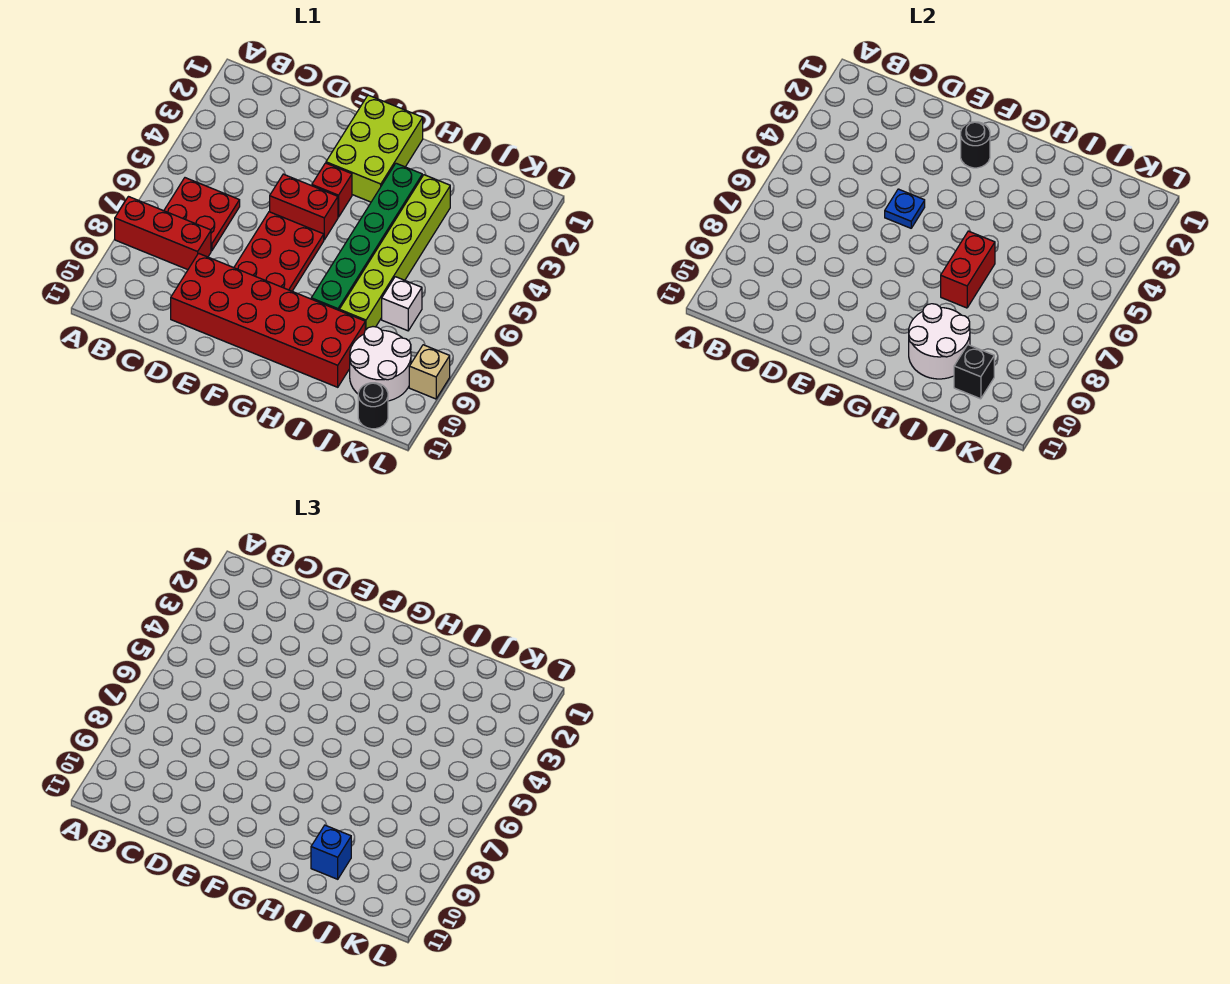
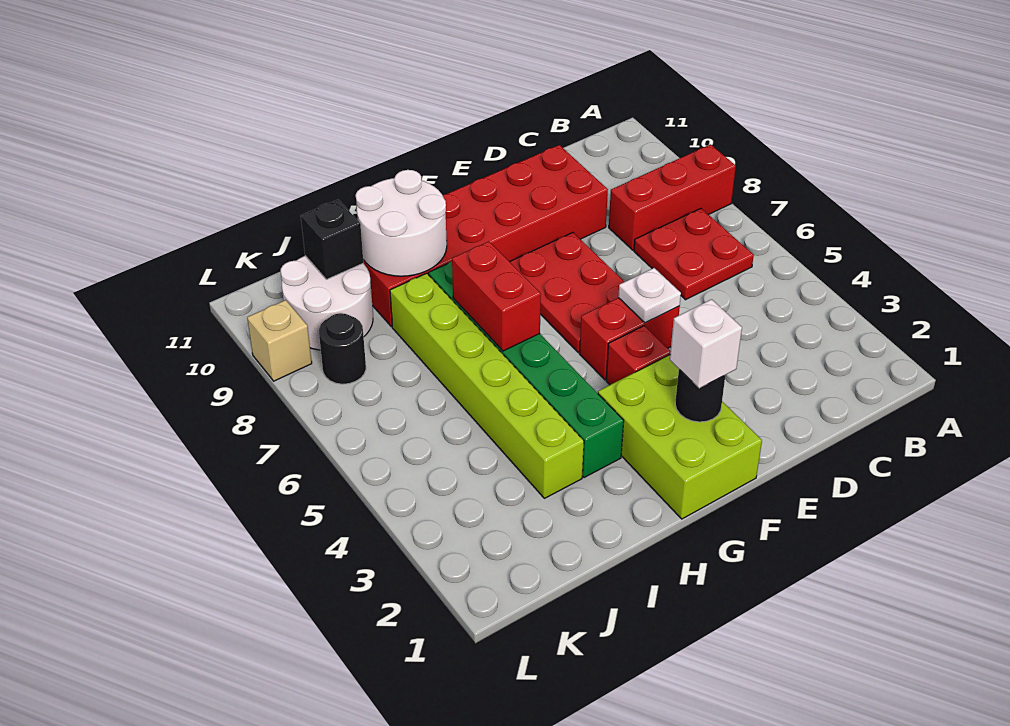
blue 1x1 plate [885,189,925,228] -> white 1x1 plate [618,268,681,323]
blue 1x1 brick [311,825,351,879] -> none
white 1x1 brick [382,277,422,331] -> white 1x1 brick moved to [670,299,742,388]
black 1x1 round brick [358,383,388,429] -> black 1x1 round brick moved to [319,313,366,384]

